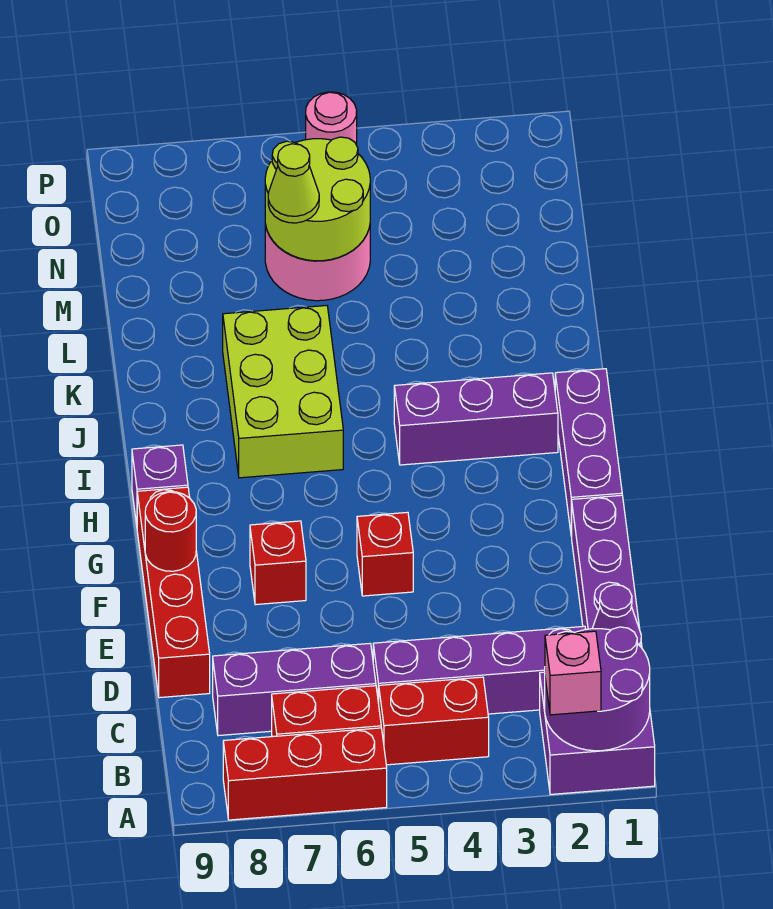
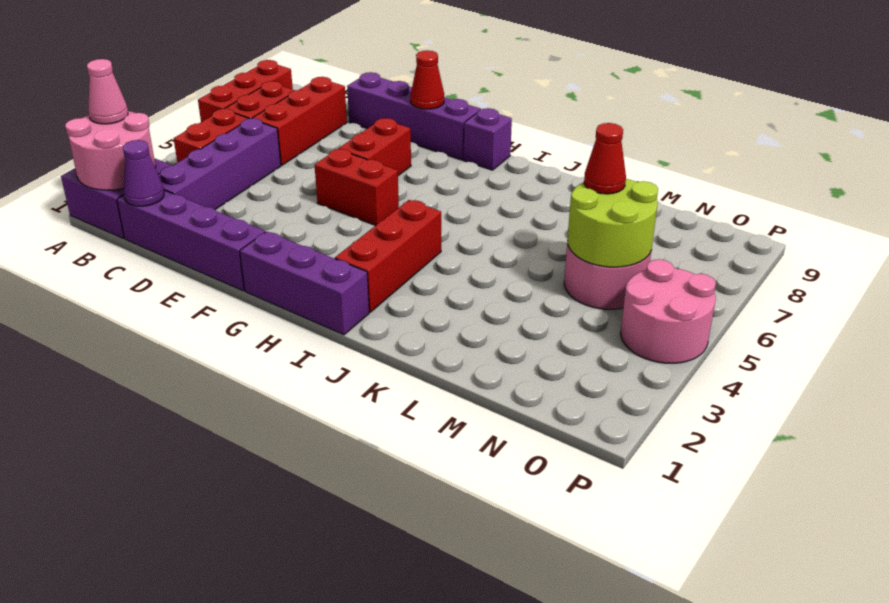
purple 2x2 round brick [545,627,650,751] -> pink 2x2 round brick [65,111,155,190]
pink 1x1 brick [545,631,601,715] -> pink 1x1 cone [87,59,128,124]
purple 1x3 brick [213,644,376,736] -> red 1x3 brick [253,77,347,165]
red 1x4 brick [137,487,210,698] -> purple 1x4 brick [347,72,481,160]
red 1x1 brick [357,512,413,596] -> red 1x2 brick [315,149,399,226]
red 1x1 brick [250,521,306,605] -> red 1x2 brick [339,118,411,176]
red 1x1 round brick [145,492,196,571] -> red 1x1 cone [410,50,444,109]
purple 1x3 brick [394,373,558,465] -> red 1x3 brick [335,200,441,312]
lime 2x3 brick [223,306,343,478] -> none
lime 1x1 cone [268,144,319,223] -> red 1x1 cone [584,123,626,194]
pink 1x1 round brick [306,92,357,145] -> pink 2x2 round brick [621,259,716,363]

